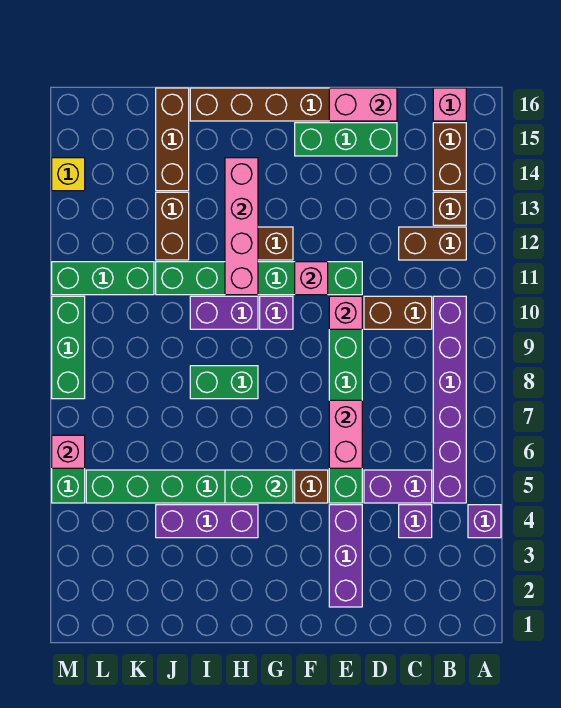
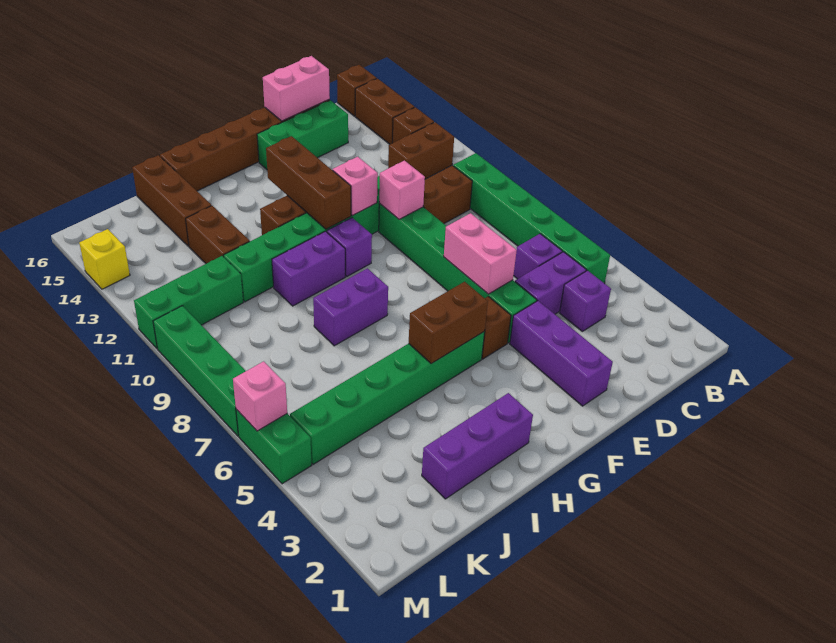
purple 1x1 brick [468,505,501,538] -> purple 1x1 brick moved to [513,234,562,279]
purple 1x6 brick [433,296,466,503] -> green 1x6 brick [453,153,610,283]
pink 1x1 brick [433,88,466,121] -> brown 1x1 brick [337,65,377,116]
green 1x2 brick [225,470,293,503] -> brown 1x2 brick [409,282,488,364]
none -> brown 1x3 brick [266,136,351,229]
purple 1x3 brick [156,505,258,538] -> purple 1x3 brick moved to [422,393,533,499]
green 1x2 brick [190,366,258,399] -> purple 1x2 brick [313,268,388,346]
pink 1x4 brick [225,158,258,295] -> none
green 1x3 brick [52,296,85,399] -> green 1x4 brick [153,306,245,436]

